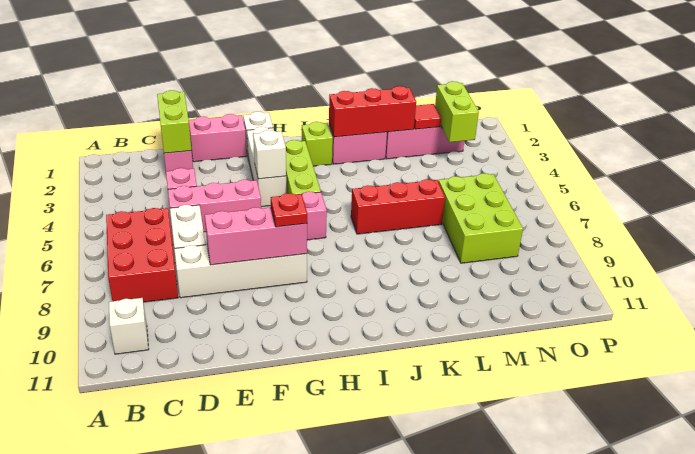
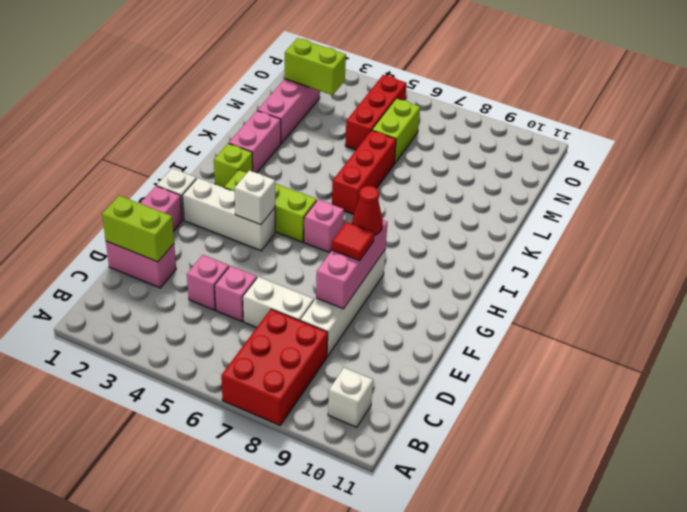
red 2x3 brick [106,208,178,302] -> red 2x3 brick turned to [221,309,328,425]
pink 1x3 brick [168,180,261,232] -> pink 1x1 brick [215,266,257,321]
red 1x1 plate [271,193,307,227] -> red 1x1 cone [352,186,383,235]
red 1x3 brick [329,86,416,137] -> red 1x3 brick moved to [345,75,407,150]
red 1x1 tile [414,104,441,129] -> red 1x1 tile moved to [332,222,374,261]
lime 2x3 brick [438,173,523,263] -> lime 1x2 brick [372,99,420,164]

